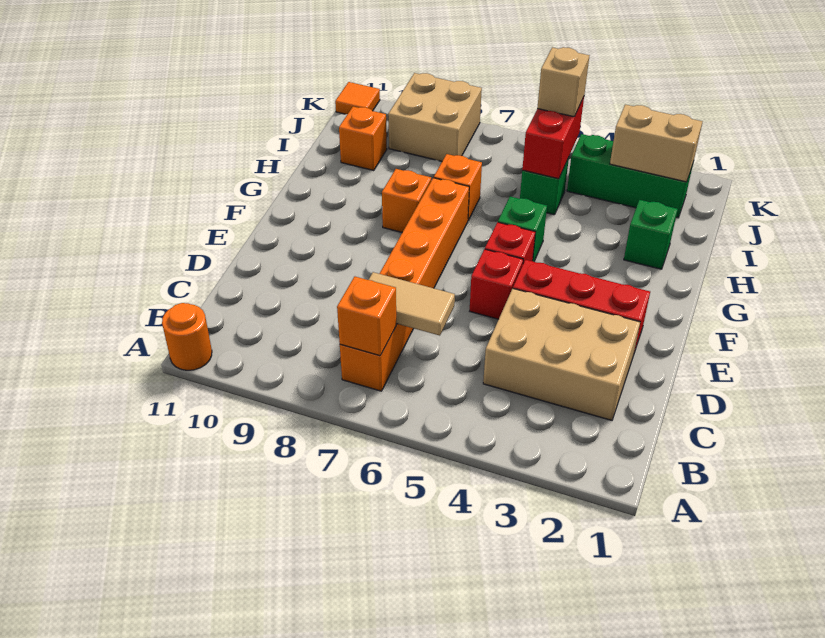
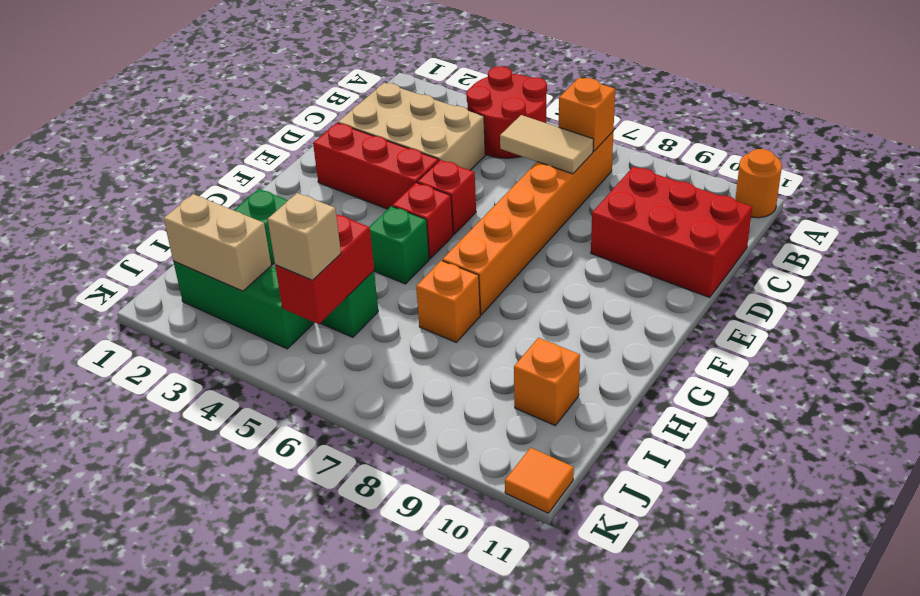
none -> red 2x2 round brick [466,66,547,158]
none -> red 2x3 brick [591,167,752,298]
orange 1x1 brick [382,169,431,232] -> none
tan 2x2 brick [388,73,482,161] -> none

